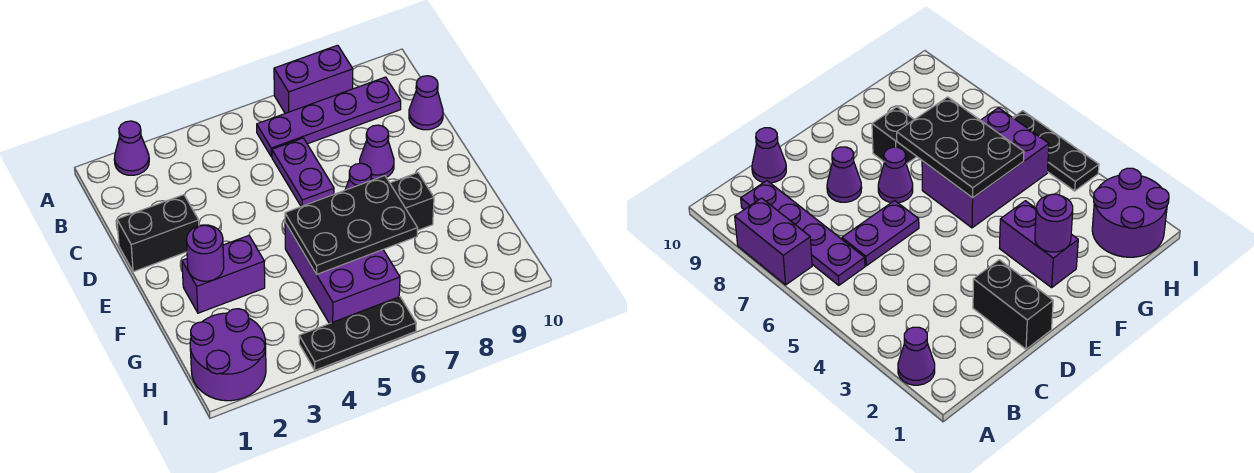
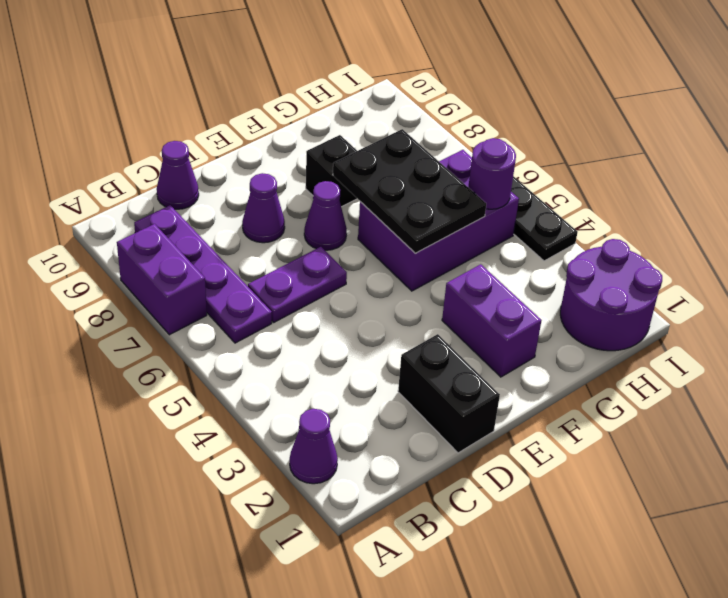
purple 1x1 round brick [186,225,224,281] -> purple 1x1 round brick moved to [468,138,516,209]

